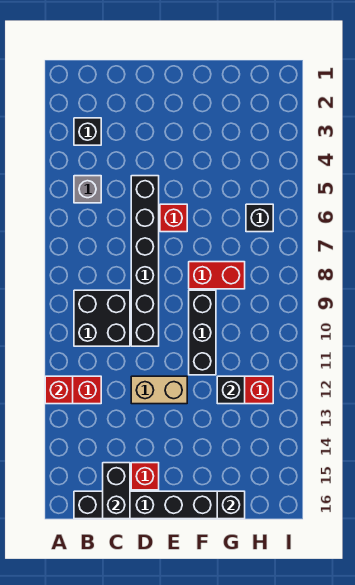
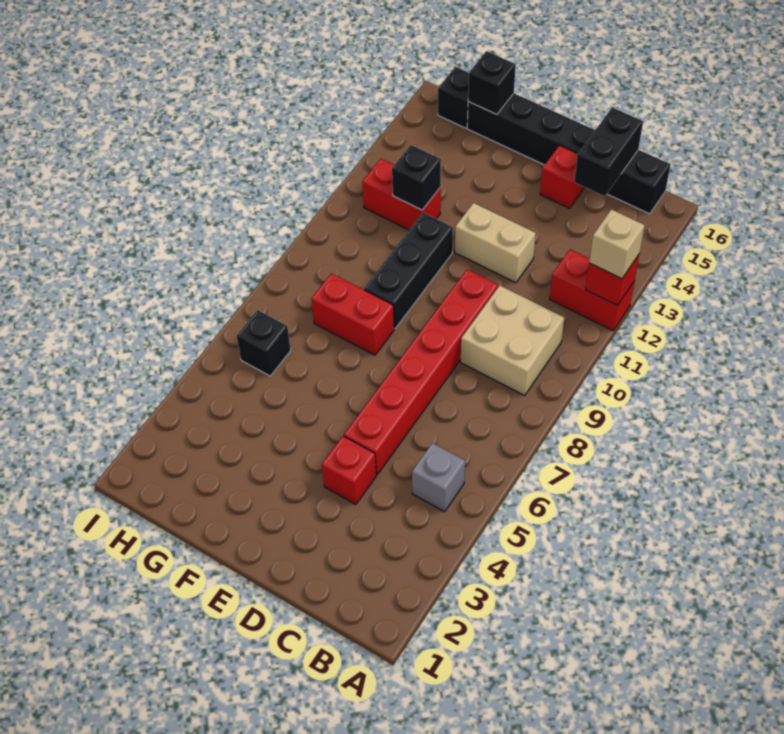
none -> tan 1x1 brick [589,209,645,279]
black 1x1 brick [74,118,101,145] -> black 1x1 brick moved to [438,67,469,128]
black 2x2 brick [74,290,130,346] -> tan 2x2 brick [461,286,564,395]
black 1x6 brick [131,176,159,346] -> red 1x6 brick [344,269,498,474]
red 1x1 brick [160,204,187,232] -> red 1x1 brick moved to [322,436,376,504]

